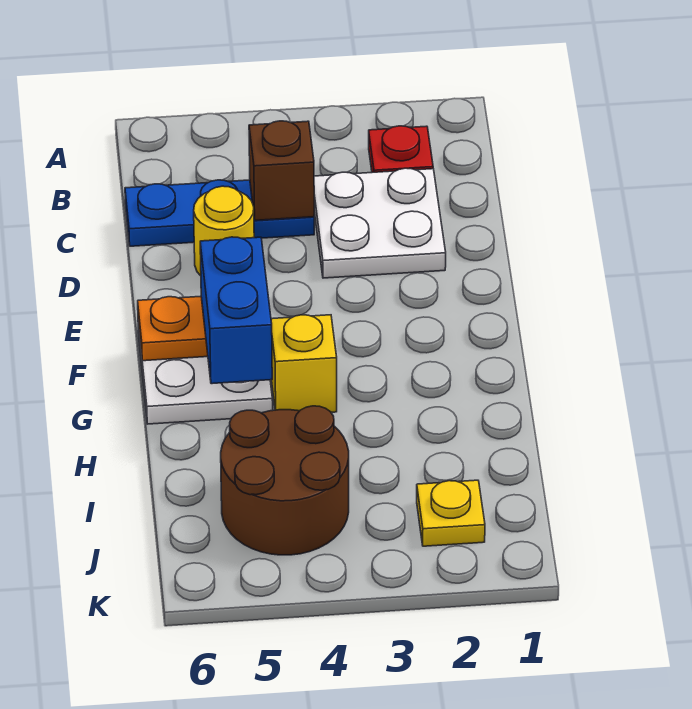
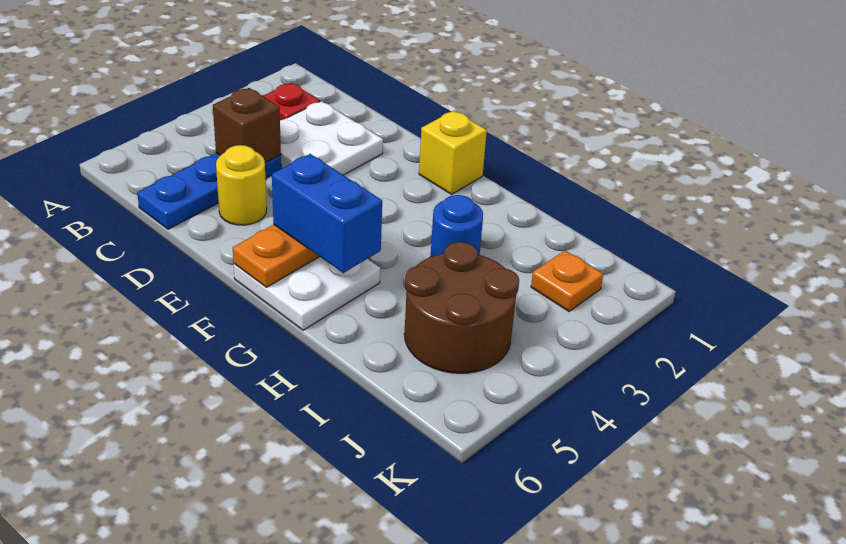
yellow 1x1 brick [271,315,337,412] -> yellow 1x1 brick moved to [419,111,487,194]
none -> blue 1x1 round brick [431,195,483,257]
yellow 1x1 plate [417,480,485,546] -> orange 1x1 plate [531,251,603,311]

